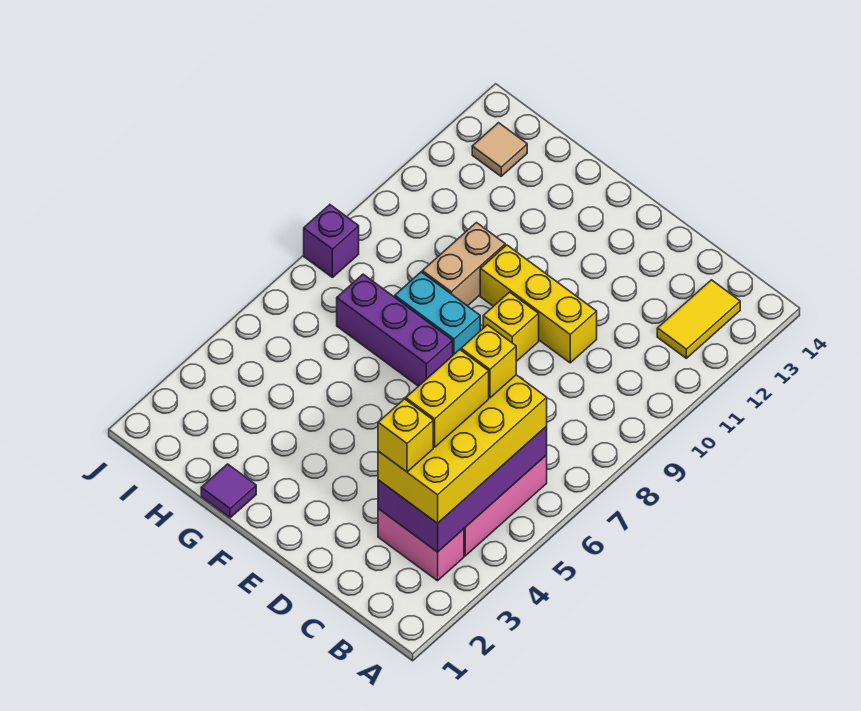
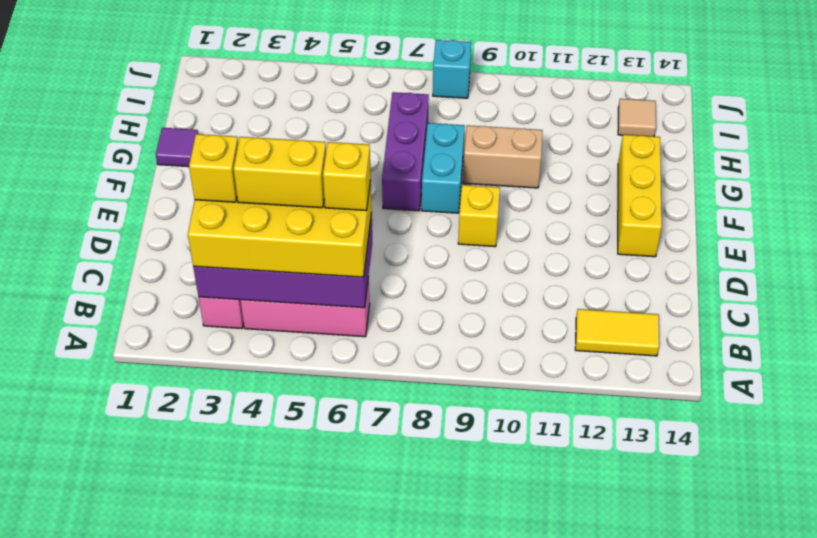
yellow 1x3 brick [480,245,597,363] -> yellow 1x3 brick moved to [618,135,662,257]
purple 1x1 brick [304,205,359,277] -> cyan 1x1 brick [433,40,471,98]

